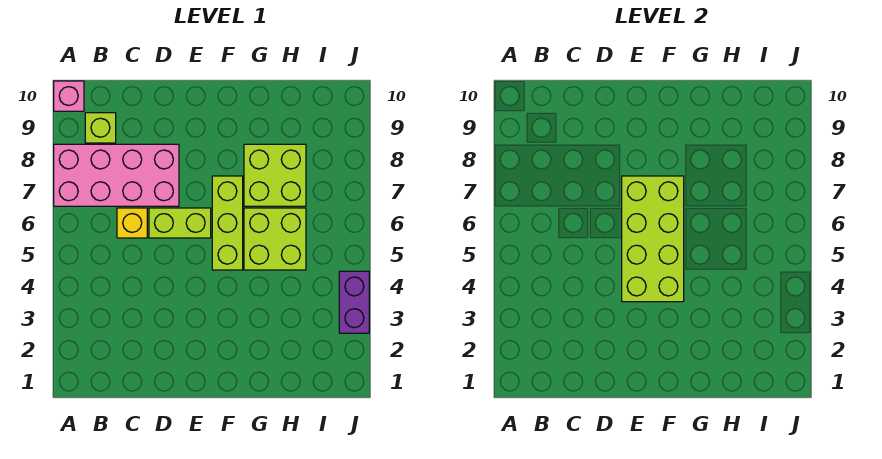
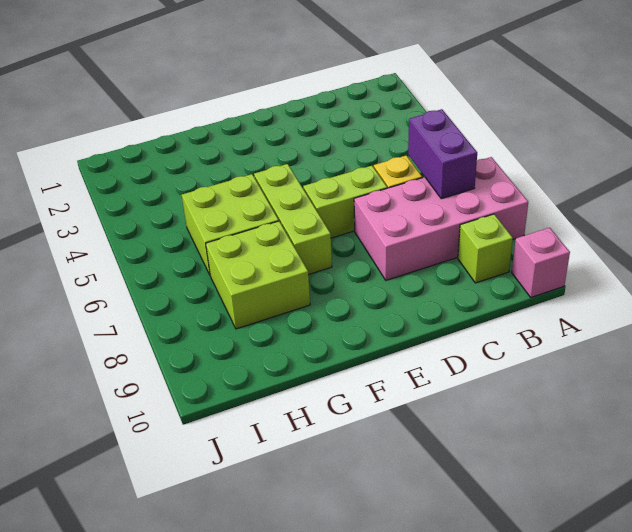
lime 2x4 brick [622,176,684,302] -> none
purple 1x2 brick [339,271,369,333] -> purple 1x2 brick moved to [408,109,477,199]

